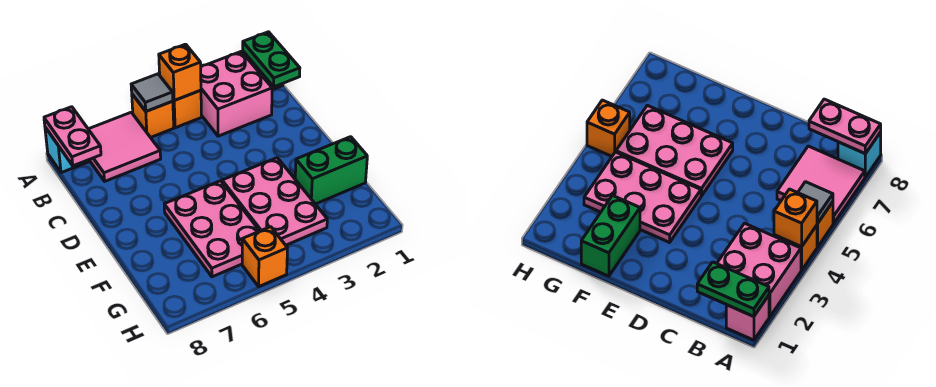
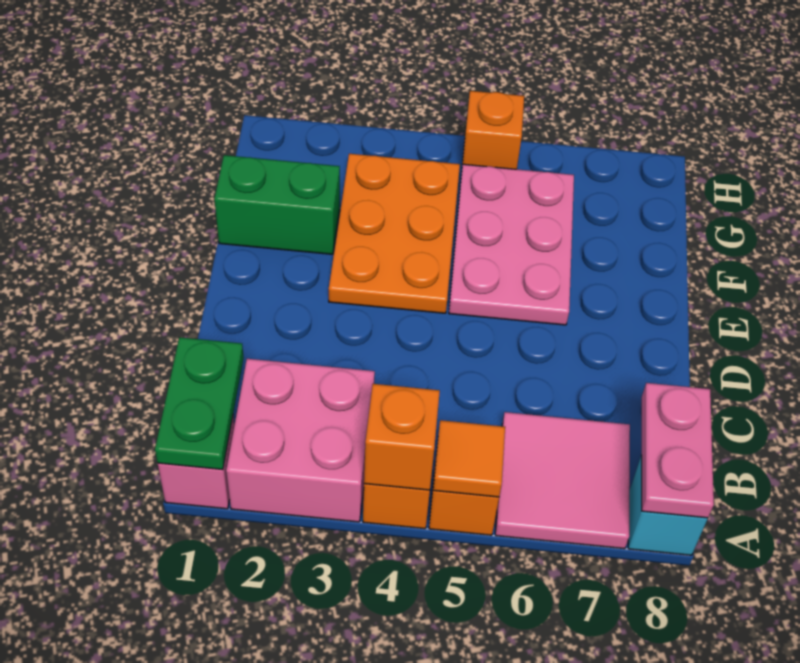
grey 1x1 tile [131,74,173,111] -> orange 1x1 tile [433,420,505,497]
pink 2x3 plate [222,158,327,245] -> orange 2x3 plate [329,154,460,313]

